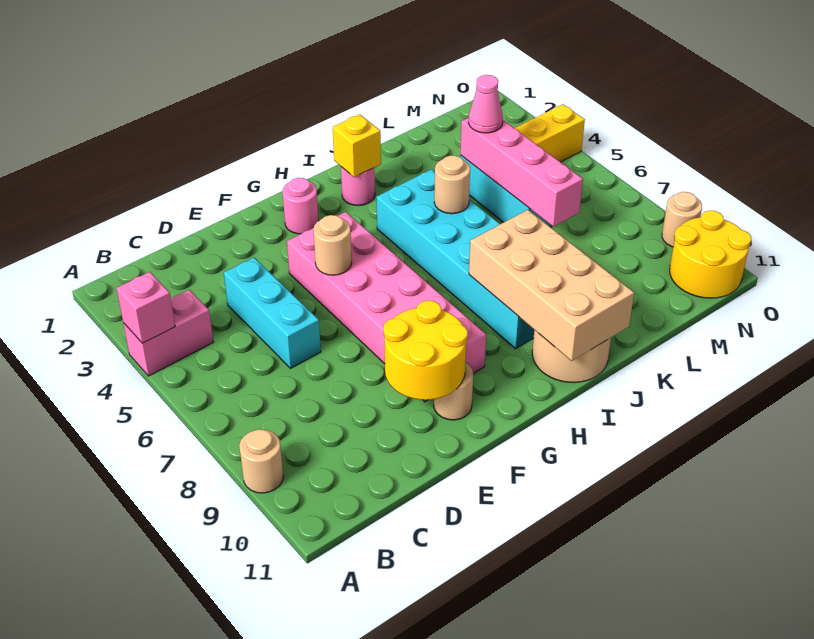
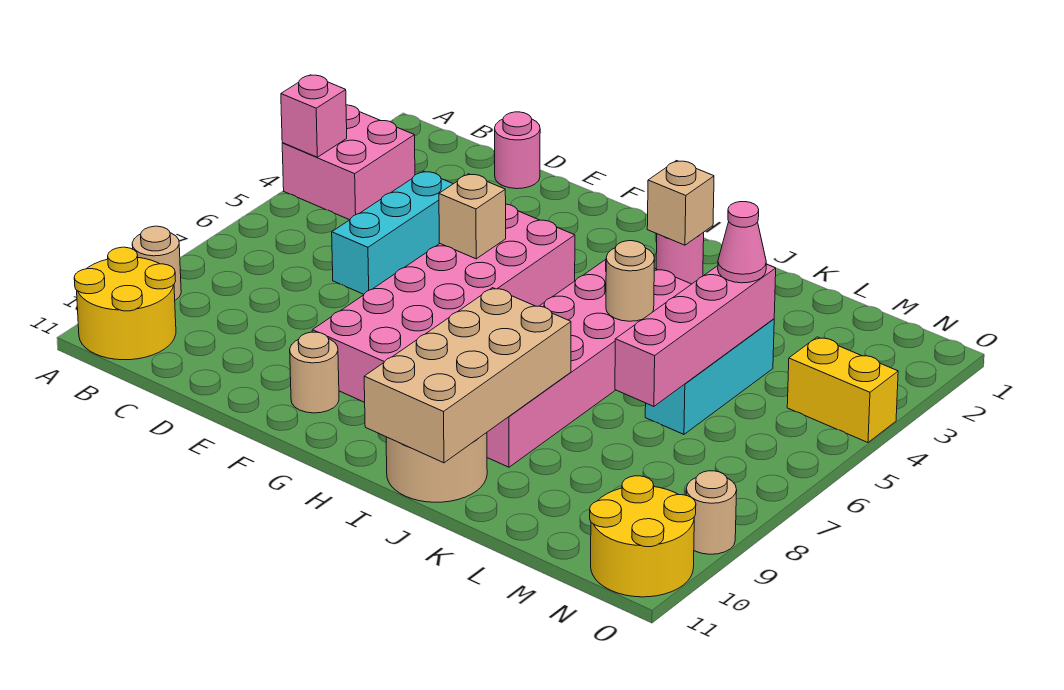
pink 1x2 brick [123,290,213,376] -> pink 2x2 brick [282,105,415,220]
yellow 2x2 round brick [383,300,468,400] -> yellow 2x2 round brick moved to [74,247,176,360]
tan 1x1 round brick [313,215,352,275] -> tan 1x1 brick [439,174,506,259]
pink 1x1 round brick [283,178,319,234] -> pink 1x1 round brick moved to [495,112,540,189]
yellow 1x1 brick [333,114,381,177] -> tan 1x1 brick [647,161,714,245]
cyan 2x6 brick [376,169,534,349] -> pink 2x6 brick [487,260,691,467]

